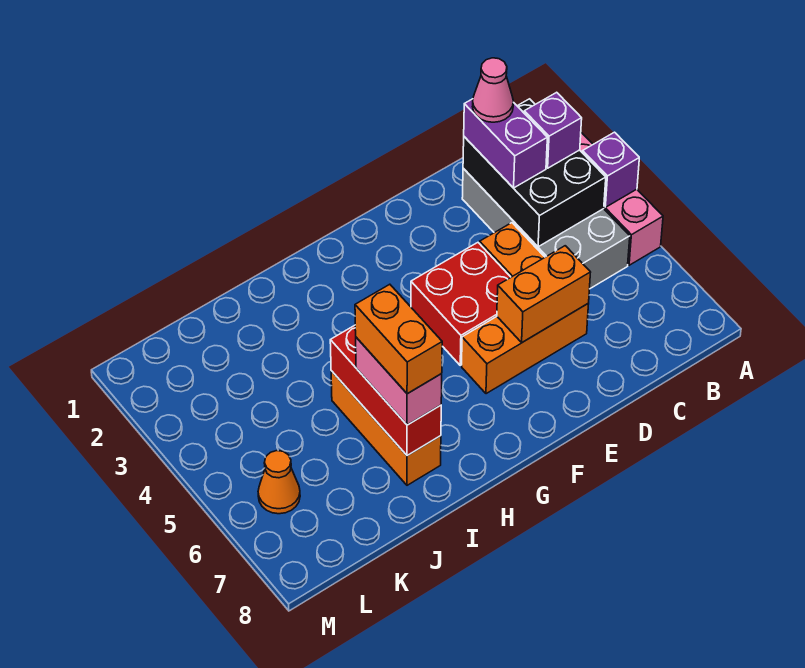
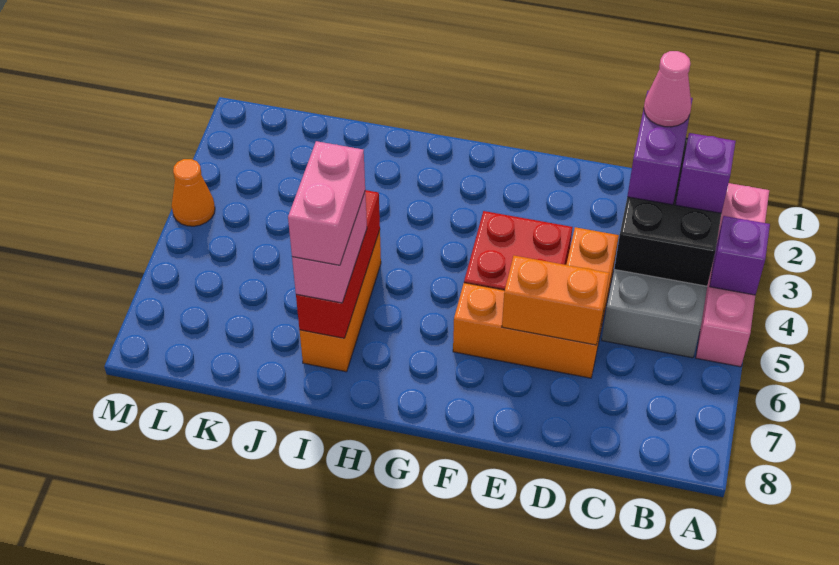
orange 1x2 brick [355,284,442,394] -> pink 1x2 brick [288,141,365,265]
orange 1x1 cone [258,451,300,514] -> orange 1x1 cone moved to [172,159,215,226]

